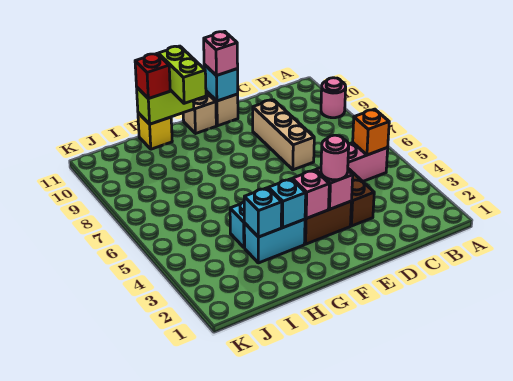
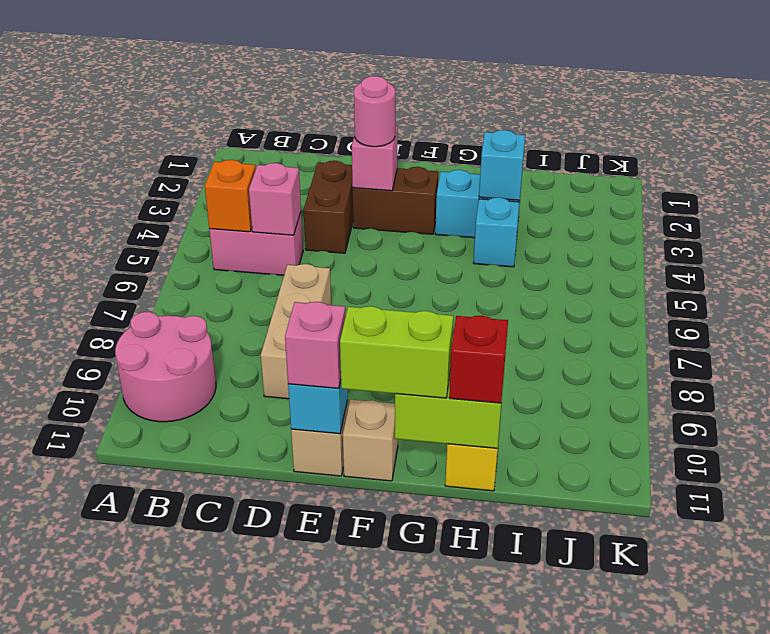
pink 1x1 round brick [321,78,346,118] -> pink 2x2 round brick [115,312,216,422]
pink 1x1 brick [292,170,329,218] -> pink 1x1 brick moved to [249,163,301,235]
cyan 1x1 brick [268,179,306,228] -> none
lime 1x2 brick [158,46,206,103] -> lime 1x2 brick turned to [340,306,453,398]

